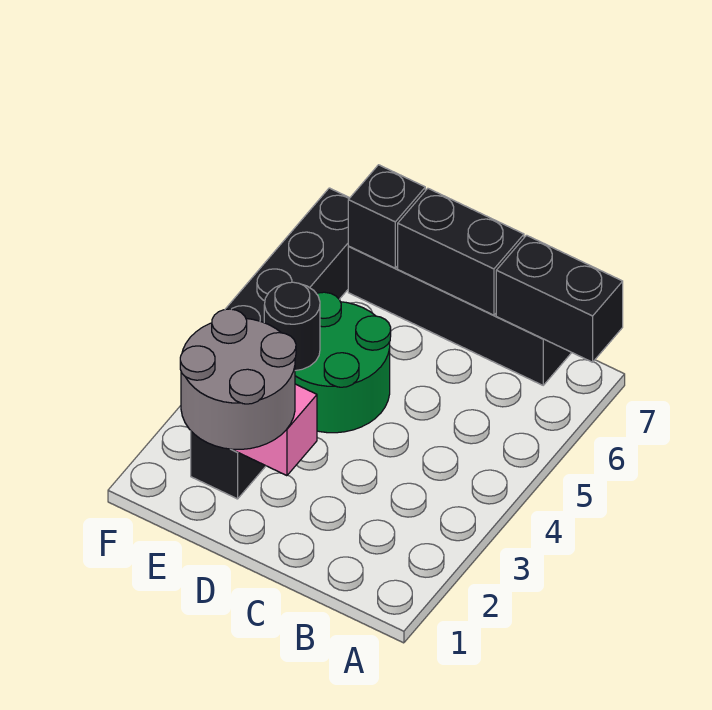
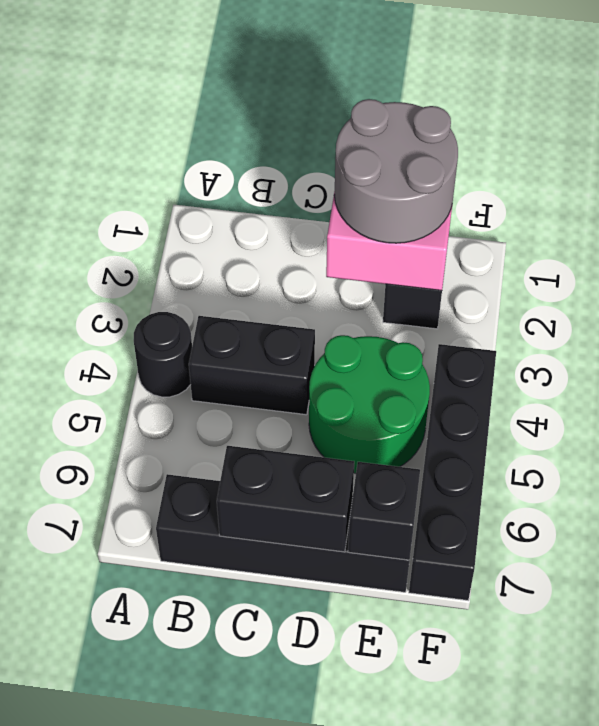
black 1x2 brick [496,235,623,362] -> black 1x2 brick moved to [189,316,315,415]
black 1x1 round brick [264,282,320,371] -> black 1x1 round brick moved to [134,312,192,397]

